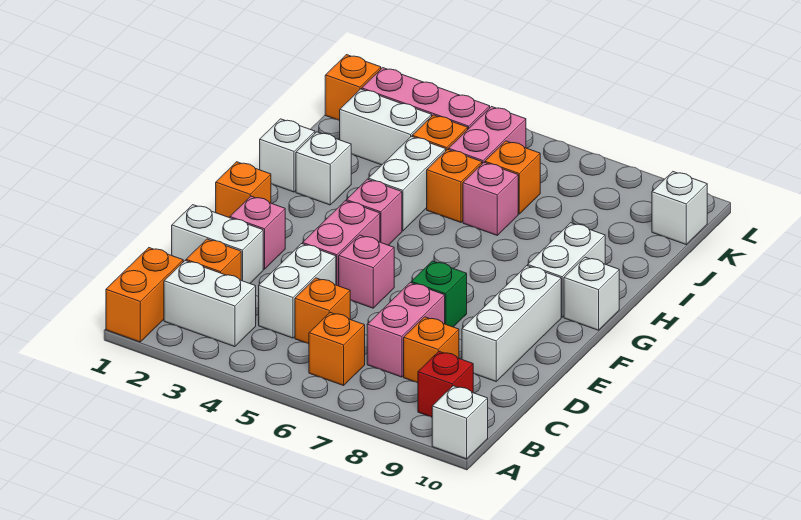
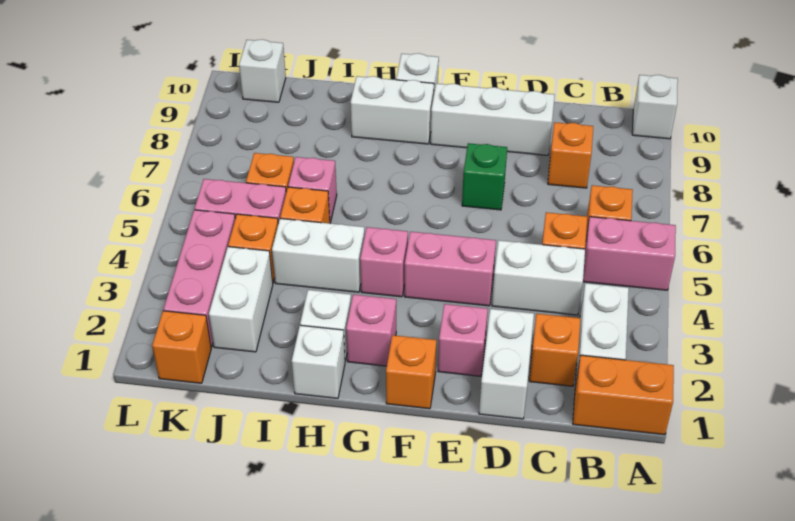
red 1x1 brick [418,351,473,417] -> none
pink 1x2 brick [367,283,445,377] -> pink 1x2 brick moved to [583,217,676,290]
pink 1x1 brick [339,235,394,308] -> pink 1x1 brick moved to [346,295,396,366]

